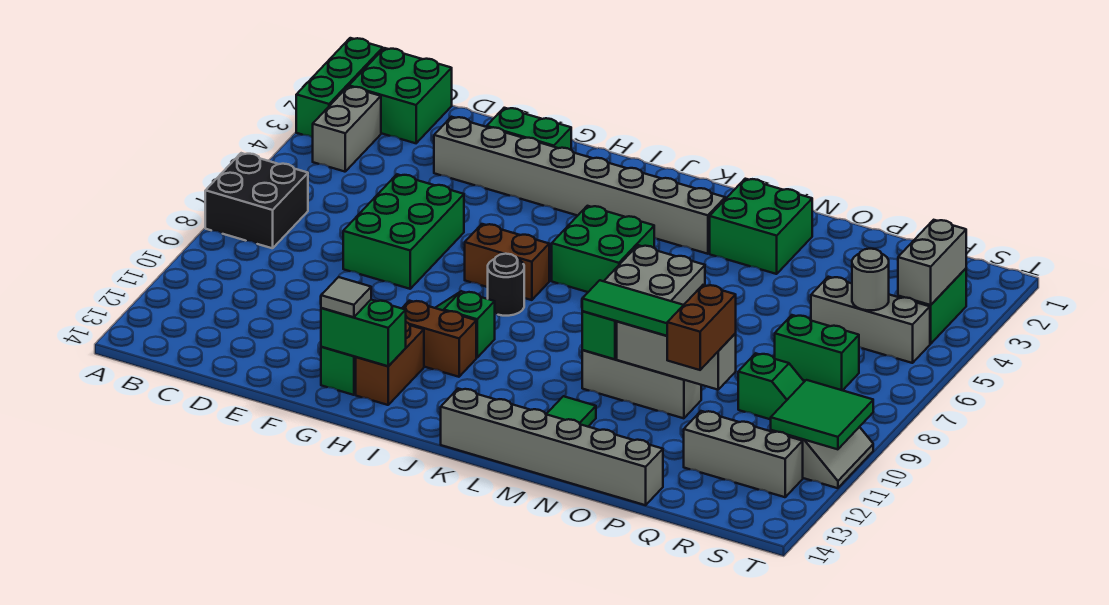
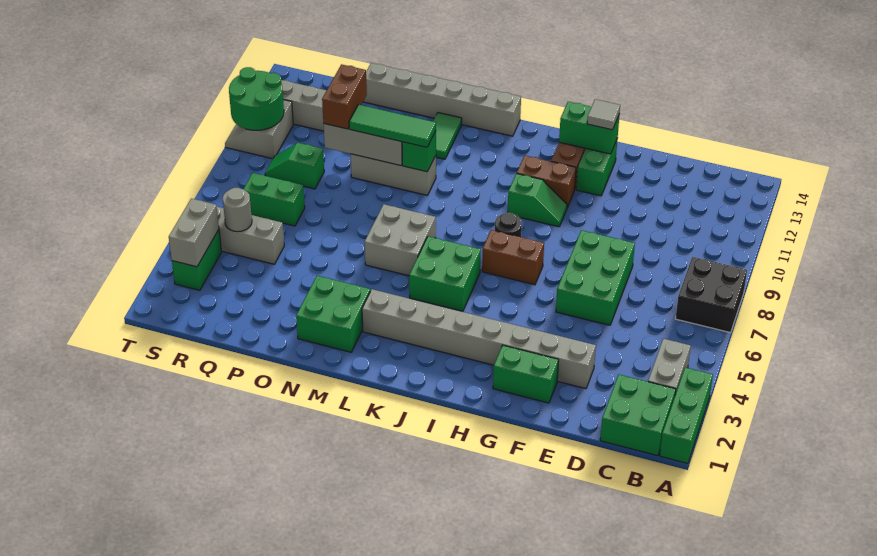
green 2x2 tile [771,380,873,449] -> green 2x2 round brick [229,67,284,130]

